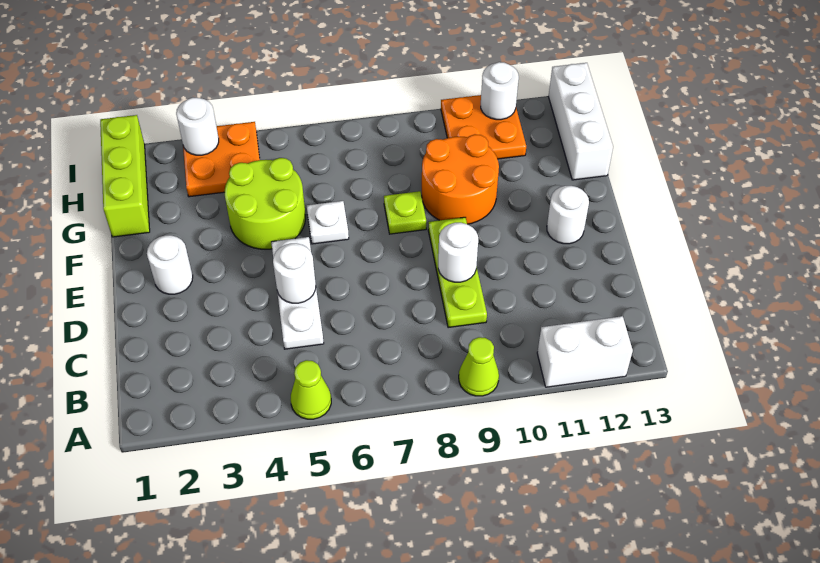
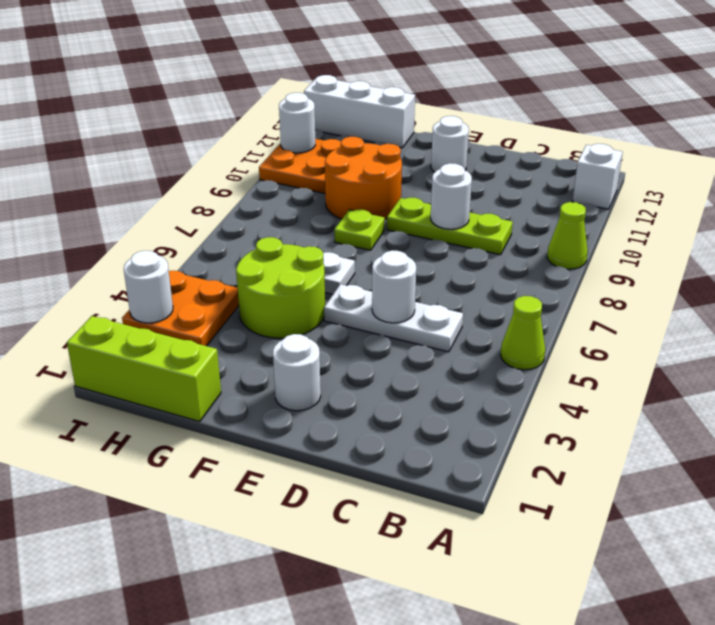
white 1x2 brick [537,316,633,387] -> white 1x1 brick [572,144,623,209]

